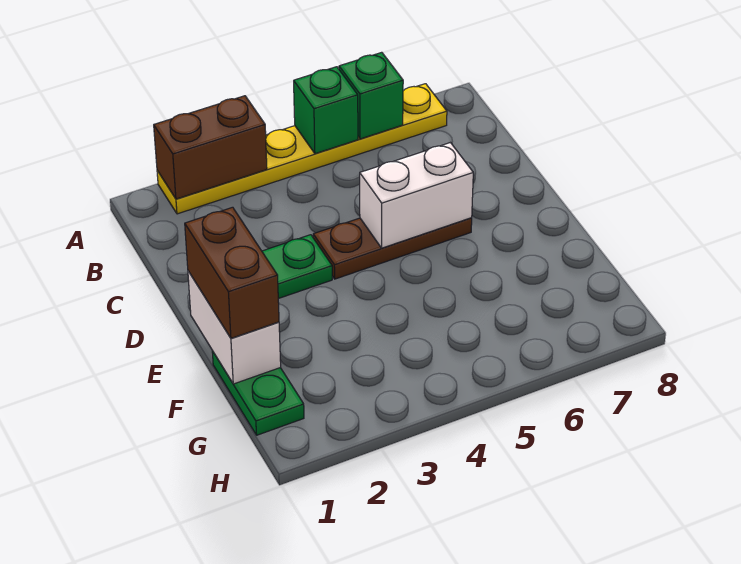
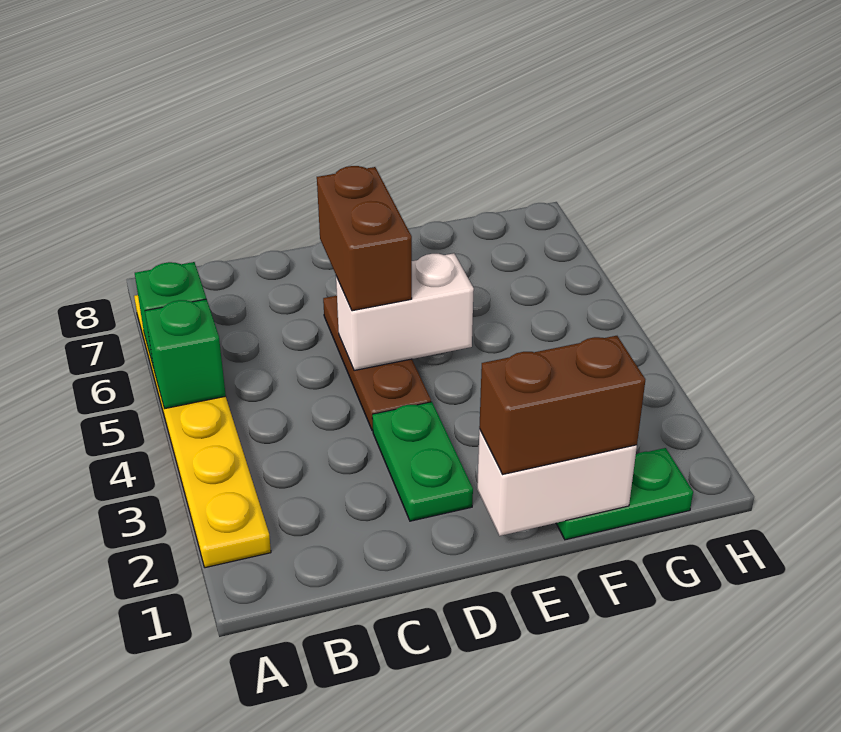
brown 1x2 brick [154,96,267,199] -> brown 1x2 brick moved to [317,166,412,311]
white 1x2 brick [360,143,473,248] -> white 1x2 brick turned to [336,253,474,371]

